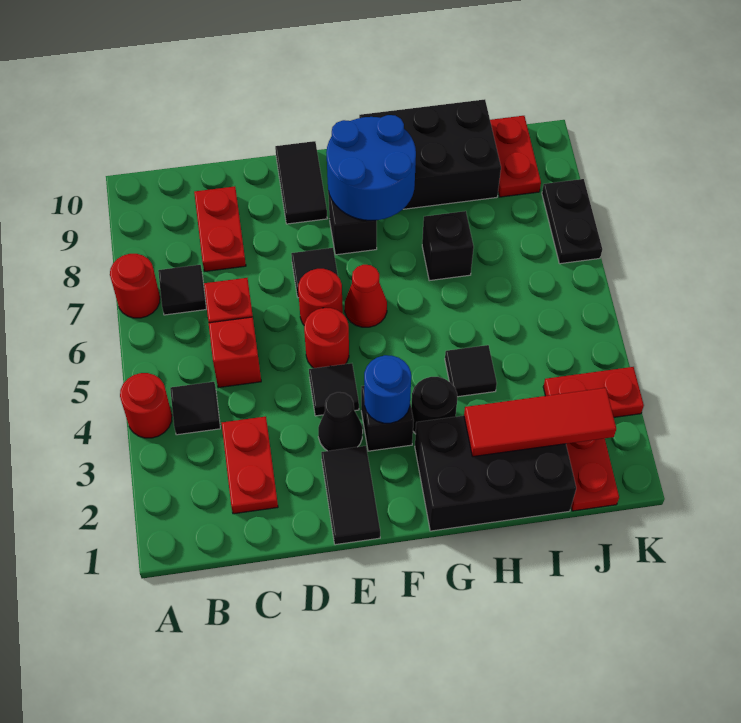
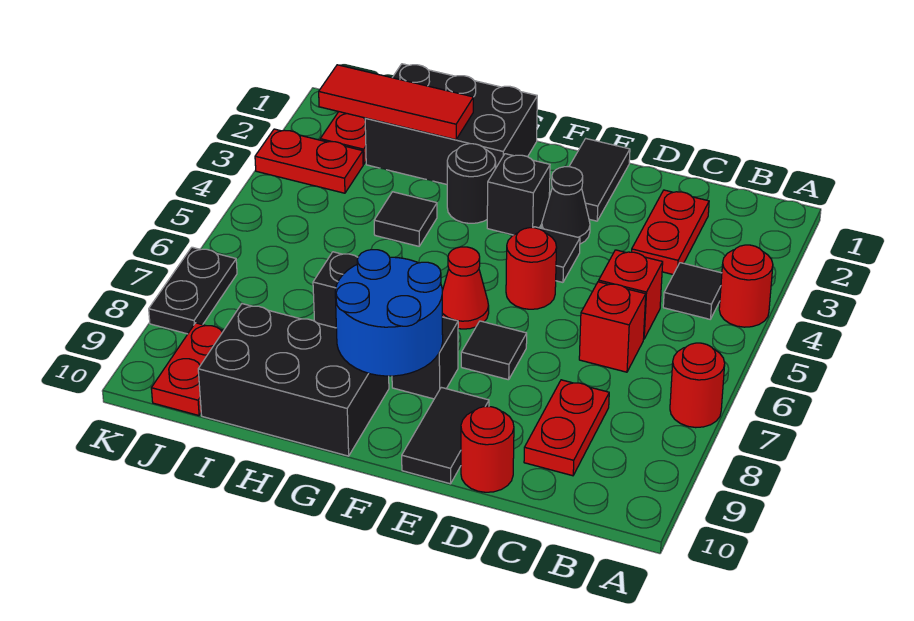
black 1x1 tile [158,265,206,315] -> none
red 1x1 round brick [298,269,343,325] -> red 1x1 round brick moved to [461,407,514,492]
blue 1x1 round brick [364,355,411,423] -> none

